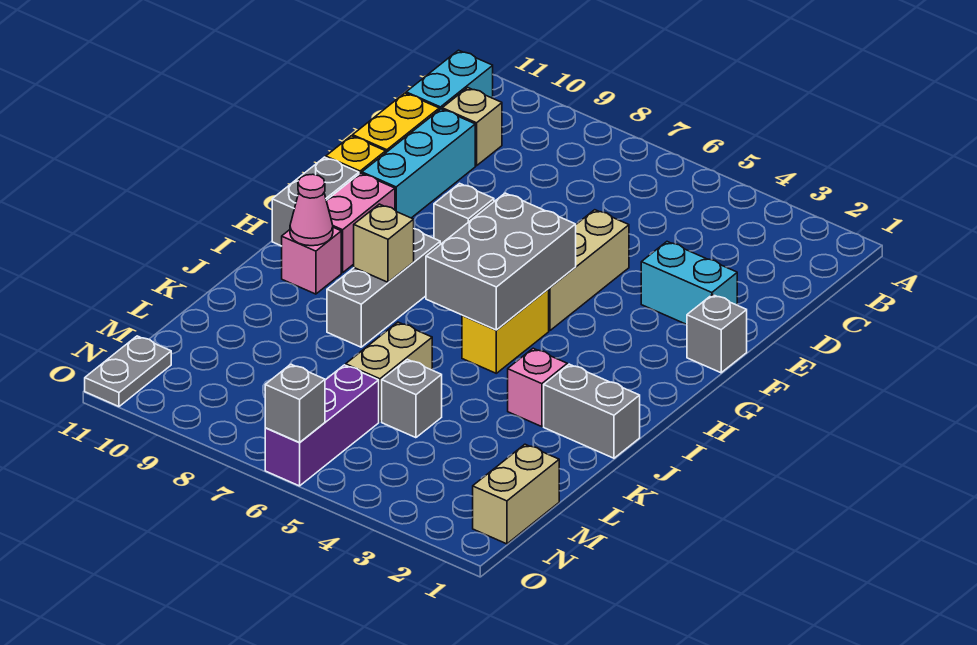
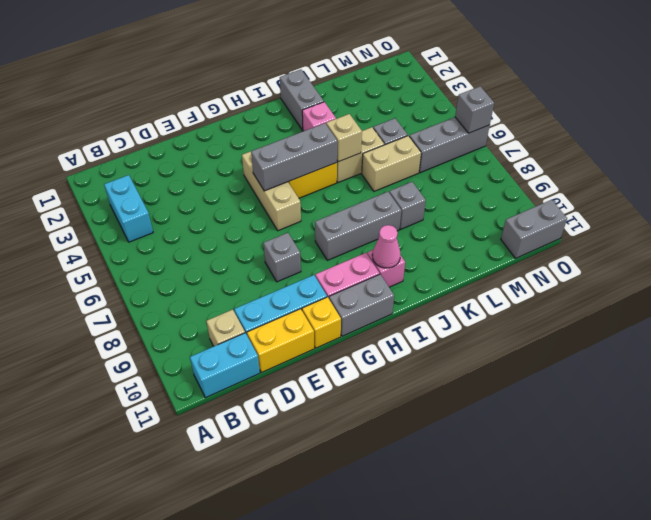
cyan 1x2 brick [641,242,737,325] -> cyan 1x2 brick moved to [104,175,153,242]
tan 1x3 brick [549,210,629,331] -> tan 1x3 brick turned to [242,151,301,231]
grey 1x1 brick [687,295,747,373] -> grey 1x1 brick moved to [389,182,426,229]
grey 2x3 brick [426,193,576,330] -> grey 1x3 brick [251,123,337,191]
tan 1x1 brick [354,204,414,282] -> tan 1x1 brick moved to [326,114,362,162]
tan 1x2 brick [473,444,559,544] -> tan 1x2 brick moved to [337,127,385,183]
purple 1x3 brick [265,365,379,486] -> grey 1x3 brick [409,117,490,173]
grey 1x2 plate [85,336,171,407] -> grey 1x2 brick [501,200,567,258]

